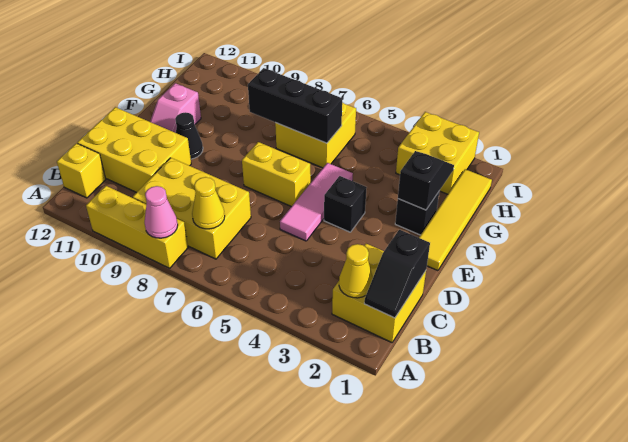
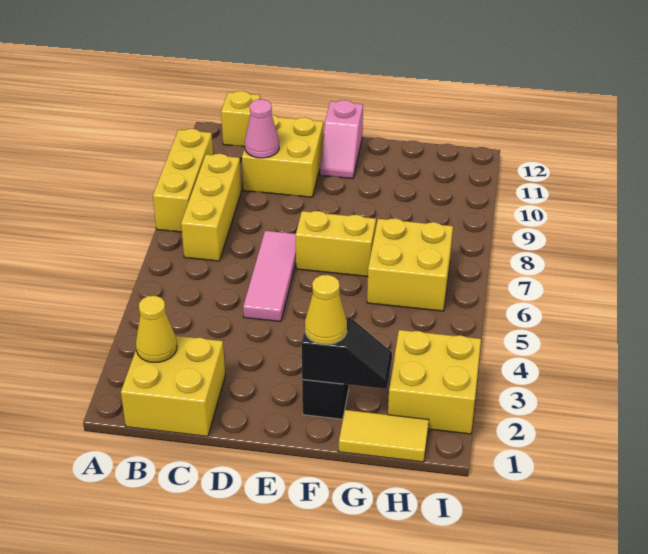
pink 1x1 cone [145,186,178,238] -> pink 1x1 cone moved to [245,99,279,158]
black 1x2 slope [364,230,430,318] -> none
yellow 2x3 brick [133,158,251,259] -> yellow 1x3 brick [181,154,241,261]
yellow 1x1 cone [192,177,225,229] -> yellow 1x1 cone moved to [305,275,347,345]
yellow 2x3 brick [77,107,191,193] -> yellow 2x2 brick [242,115,323,197]
pink 1x3 tile [280,163,353,241] -> pink 1x3 tile turned to [243,231,296,322]
yellow 1x4 tile [419,169,492,271] -> yellow 1x2 tile [339,410,429,462]
black 1x1 brick [324,176,367,232] -> none
yellow 1x2 brick [242,142,311,207] -> yellow 1x2 brick turned to [296,211,376,276]
black 1x1 cone [175,112,203,159] -> none
pink 1x2 slope [150,83,201,133] -> pink 1x2 slope turned to [320,100,363,179]
black 1x3 brick [248,68,342,143] -> none

